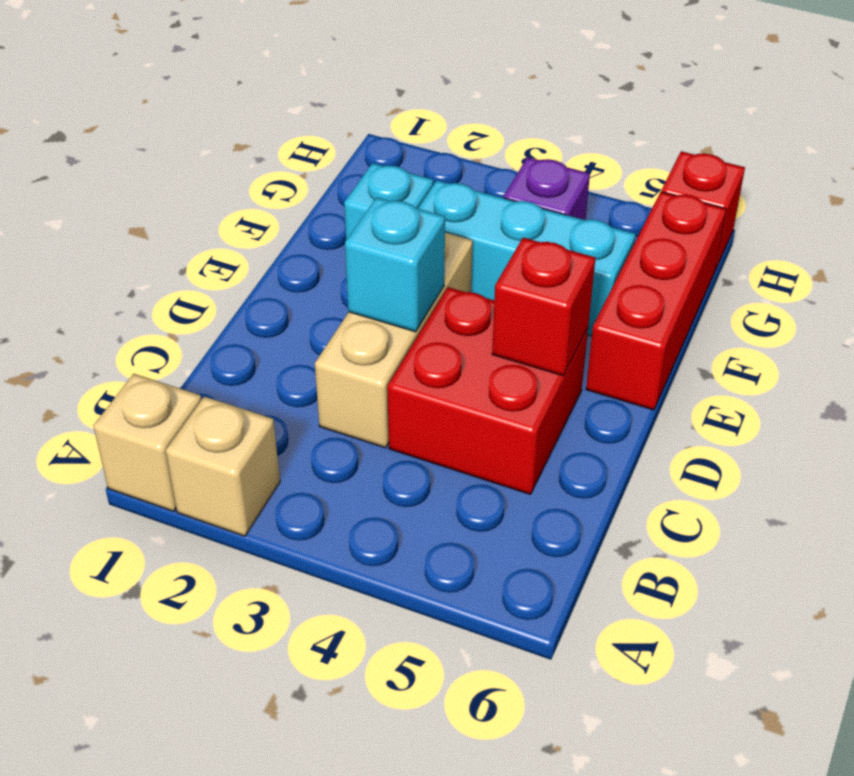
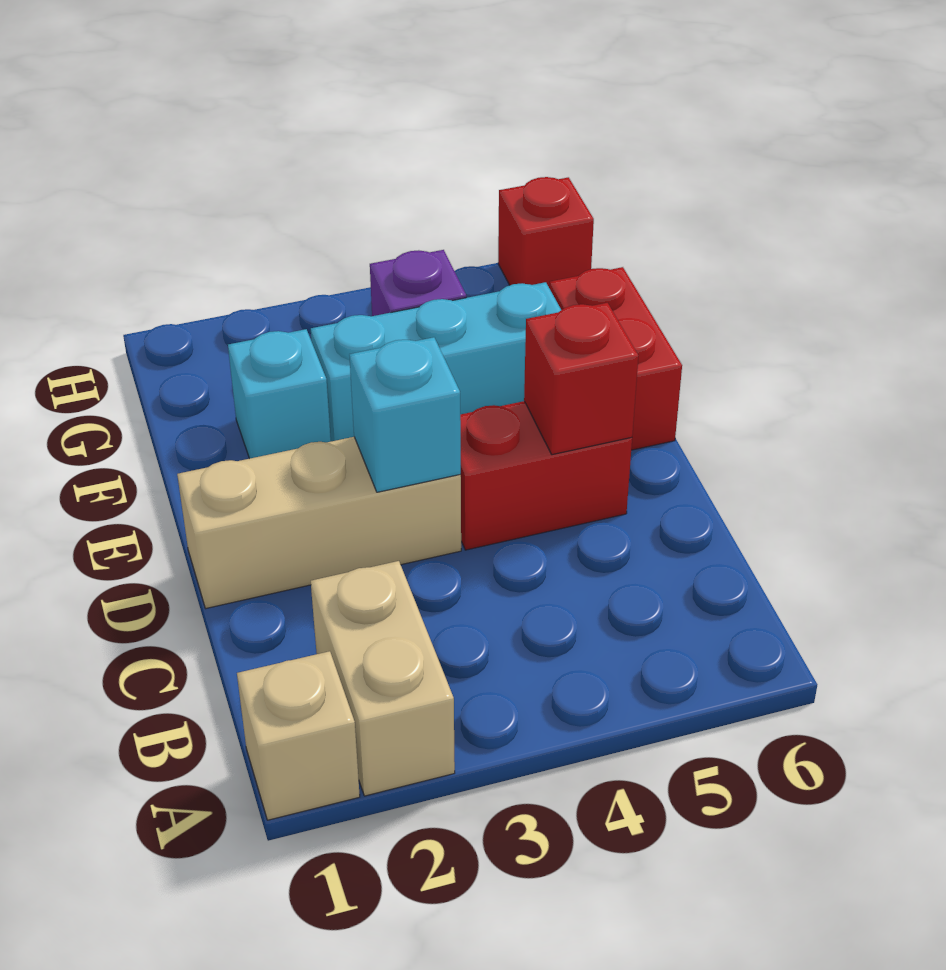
tan 1x1 brick [166,396,280,536] -> tan 1x2 brick [311,561,455,796]
tan 1x3 brick [315,233,473,448] -> tan 1x3 brick turned to [177,437,461,608]
red 2x2 brick [387,287,588,494] -> red 1x2 brick [460,401,632,550]
red 1x3 brick [586,192,726,410] -> red 1x2 brick [549,267,682,450]

